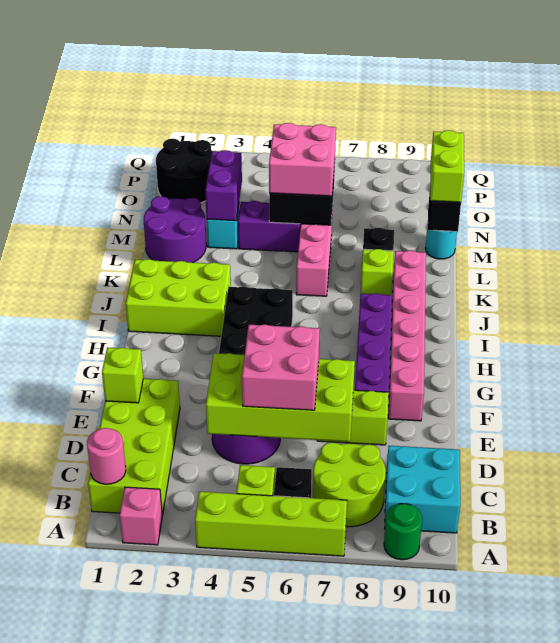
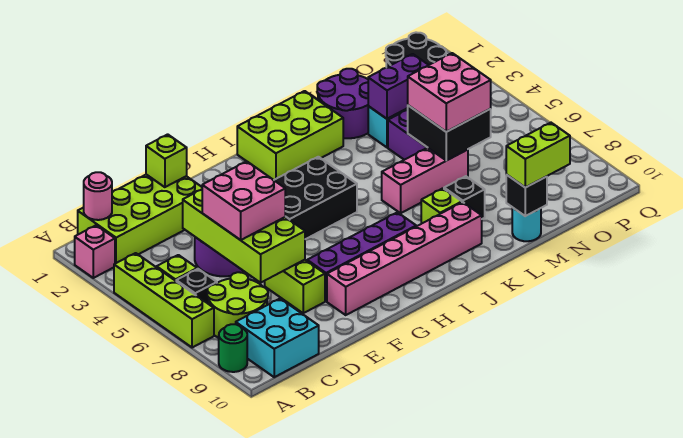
lime 2x3 brick [126,259,231,336] -> lime 2x3 brick turned to [237,91,343,180]

